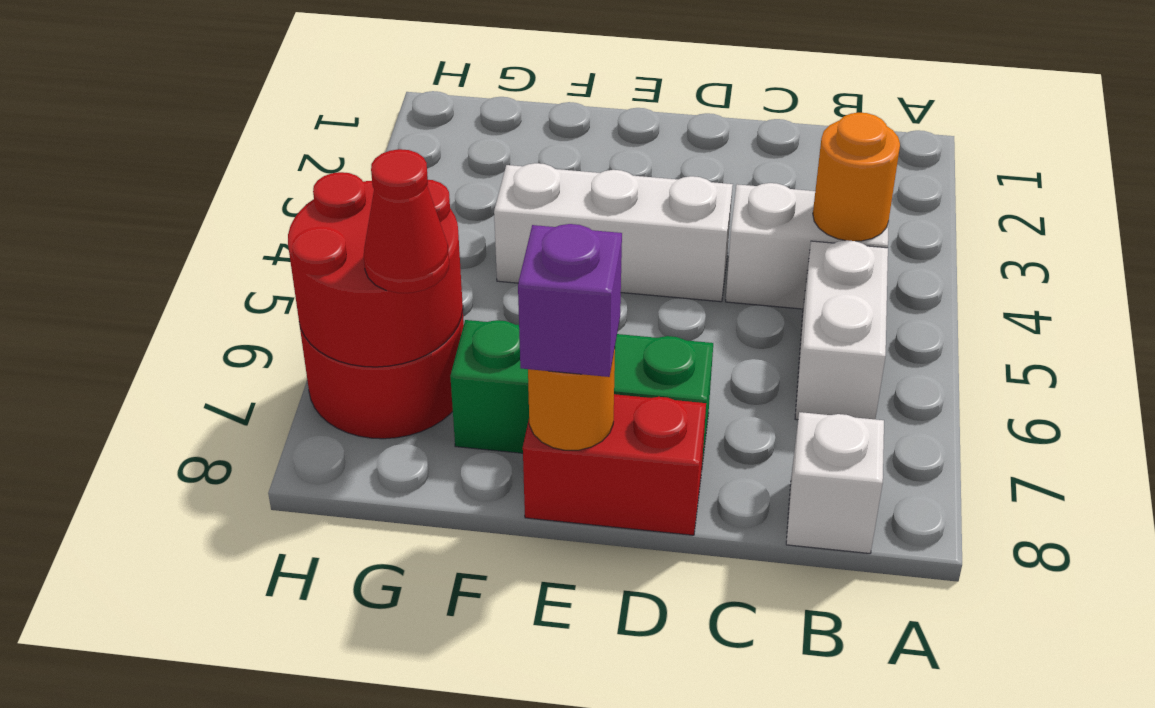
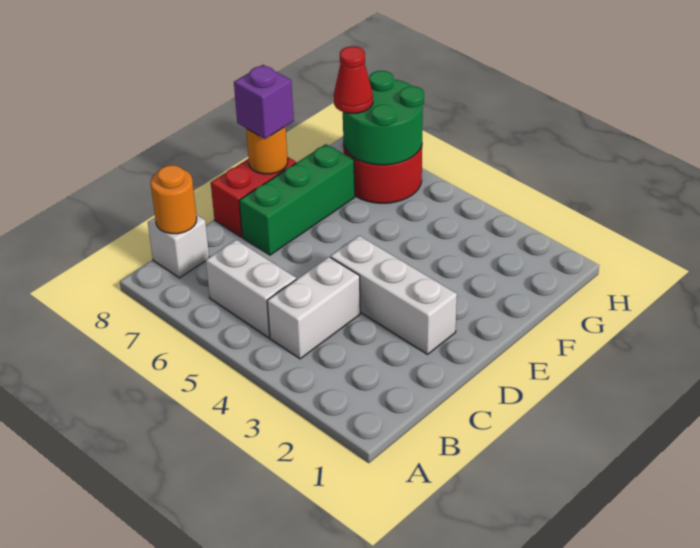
orange 1x1 round brick [813,113,900,241] -> orange 1x1 round brick moved to [151,165,197,234]
white 1x3 brick [494,163,733,302] -> white 1x3 brick turned to [330,236,457,354]
red 2x2 round brick [288,172,463,367] -> green 2x2 round brick [343,71,424,165]

